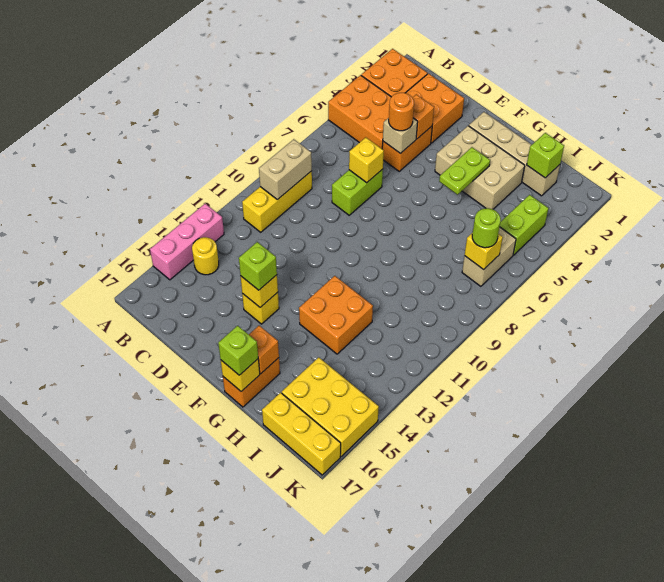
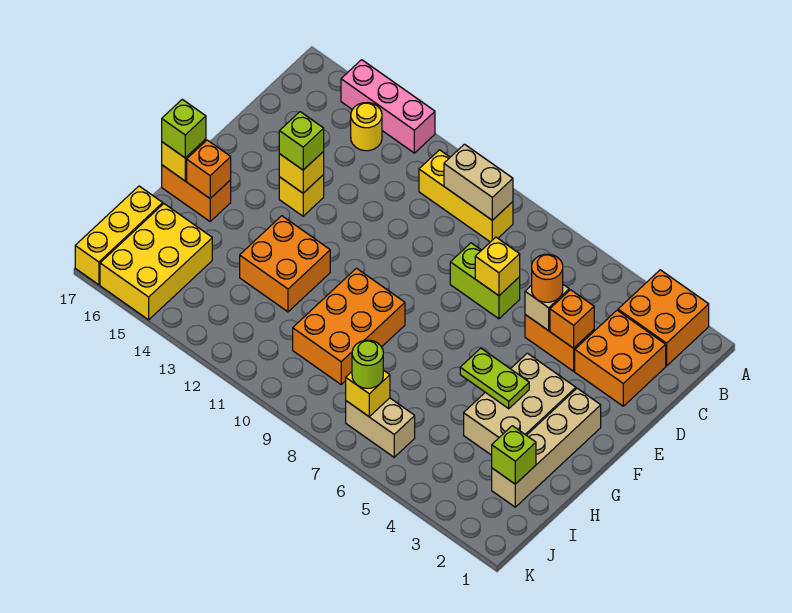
orange 2x3 brick [328,75,391,149] -> orange 2x3 brick moved to [293,268,405,384]
lime 1x2 brick [500,195,549,255] -> none

